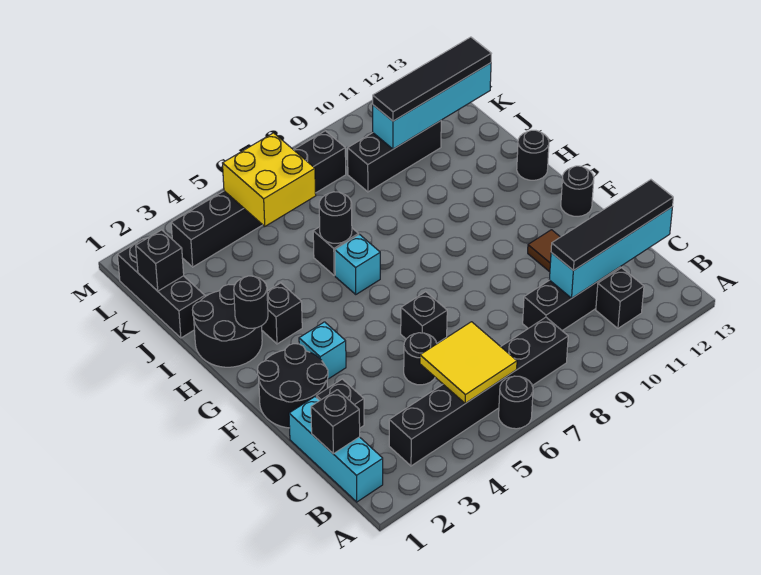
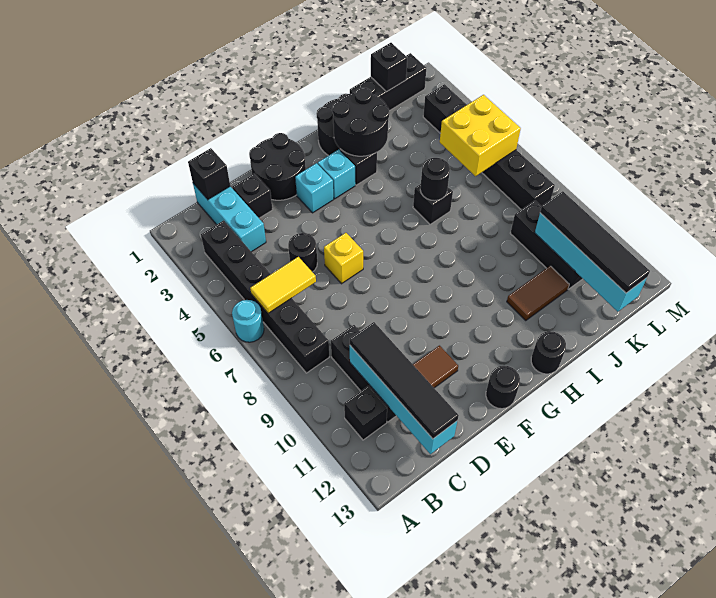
black 1x1 round brick [499,376,533,429] -> cyan 1x1 round brick [232,300,264,342]
cyan 1x3 brick [289,397,383,502] -> cyan 1x3 brick turned to [193,183,266,252]
yellow 2x2 tile [420,322,517,404] -> yellow 1x2 tile [250,257,316,313]
black 1x1 brick [401,292,447,343] -> yellow 1x1 brick [324,233,363,284]
black 1x1 round brick [234,276,268,328] -> black 2x2 round brick [332,88,389,156]
cyan 1x1 brick [335,235,380,294] -> cyan 1x1 brick moved to [318,150,355,199]
none -> brown 1x2 tile [507,266,569,321]

